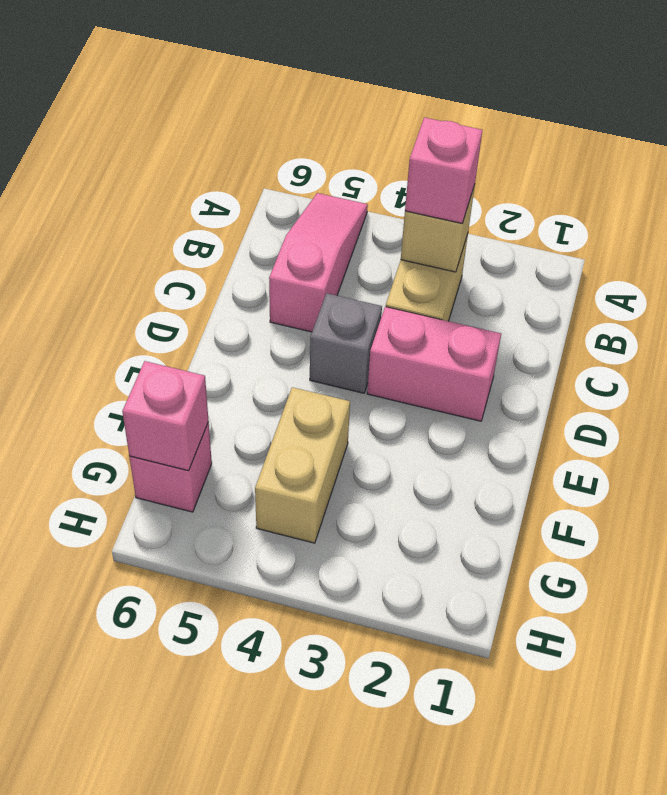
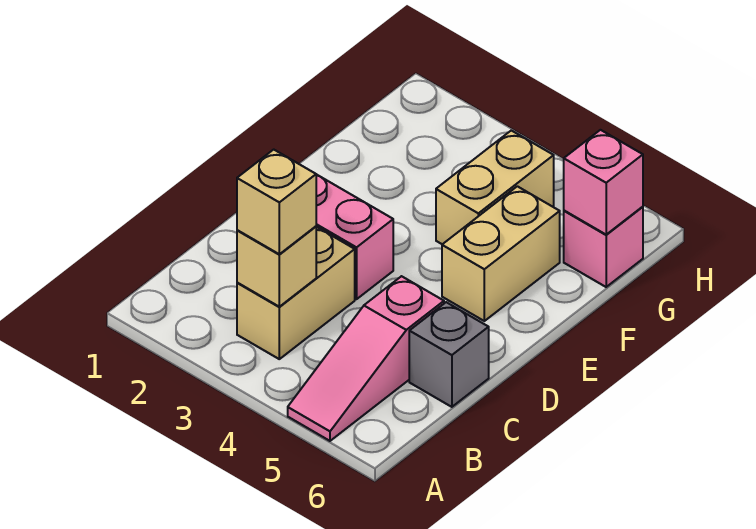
pink 1x1 brick [405,117,482,223] -> tan 1x1 brick [237,150,316,254]
grey 1x1 brick [310,293,382,393] -> grey 1x1 brick moved to [409,302,489,407]
none -> tan 1x2 brick [442,186,560,321]

